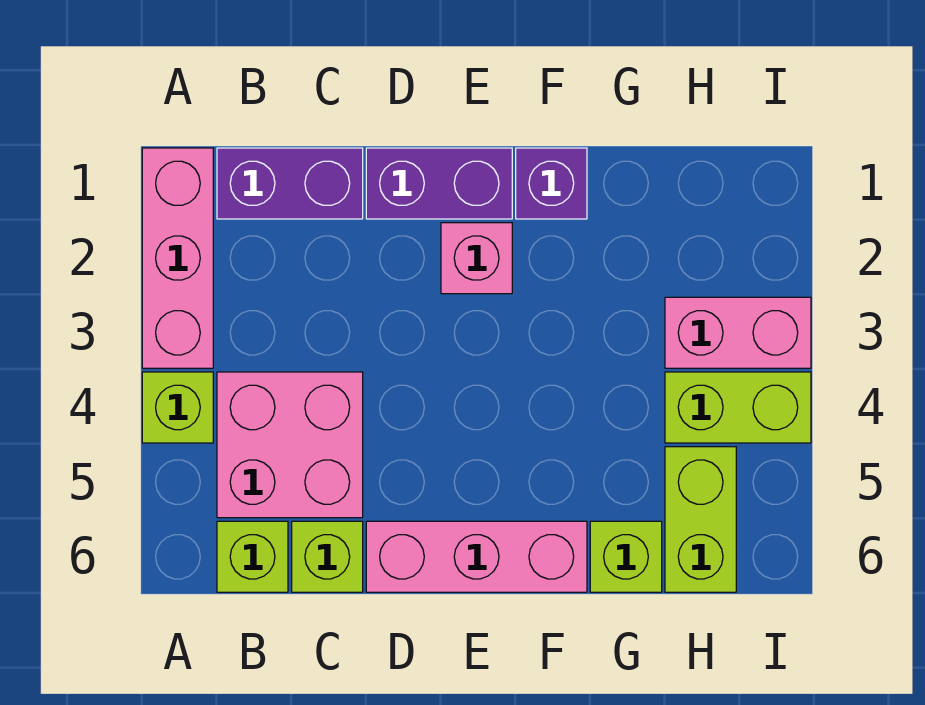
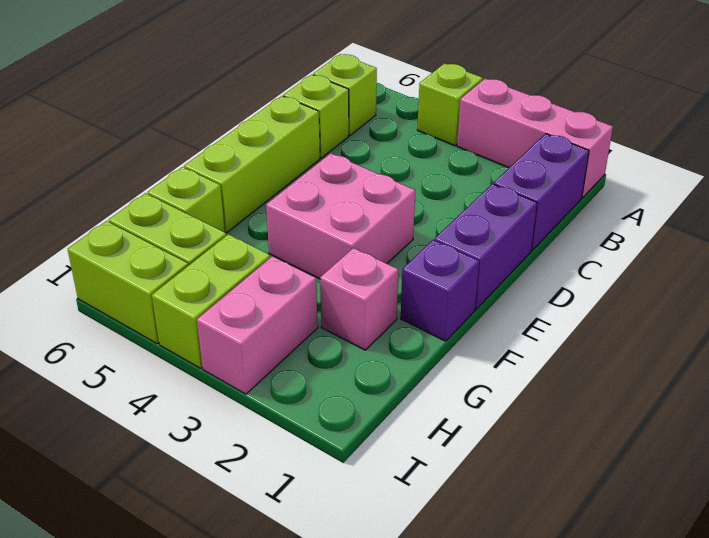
pink 2x2 brick [217,372,363,518] -> pink 2x2 brick moved to [266,153,415,279]
pink 1x3 brick [366,521,587,592] -> lime 1x3 brick [184,96,320,233]
pink 1x1 brick [441,223,512,294] -> pink 1x1 brick moved to [320,248,398,350]
none -> lime 1x2 brick [68,221,188,344]

